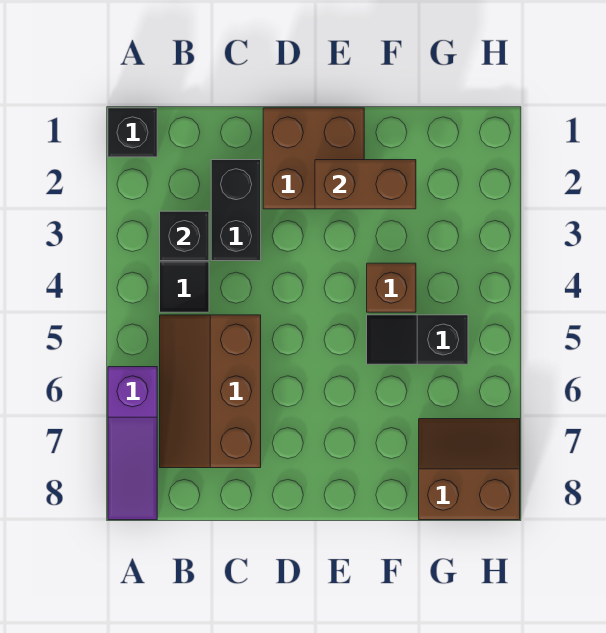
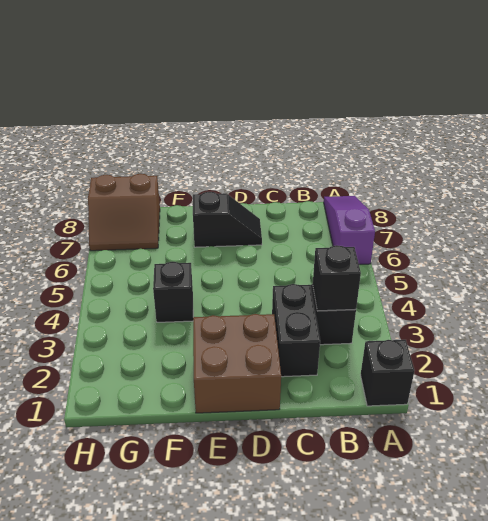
brown 2x3 slope [160,315,261,468] -> none
brown 1x2 brick [315,160,416,209] -> none
brown 1x1 brick [367,263,416,312] -> black 1x1 brick [153,262,193,322]
black 1x2 slope [367,315,468,364] -> black 1x2 slope moved to [193,192,262,247]

